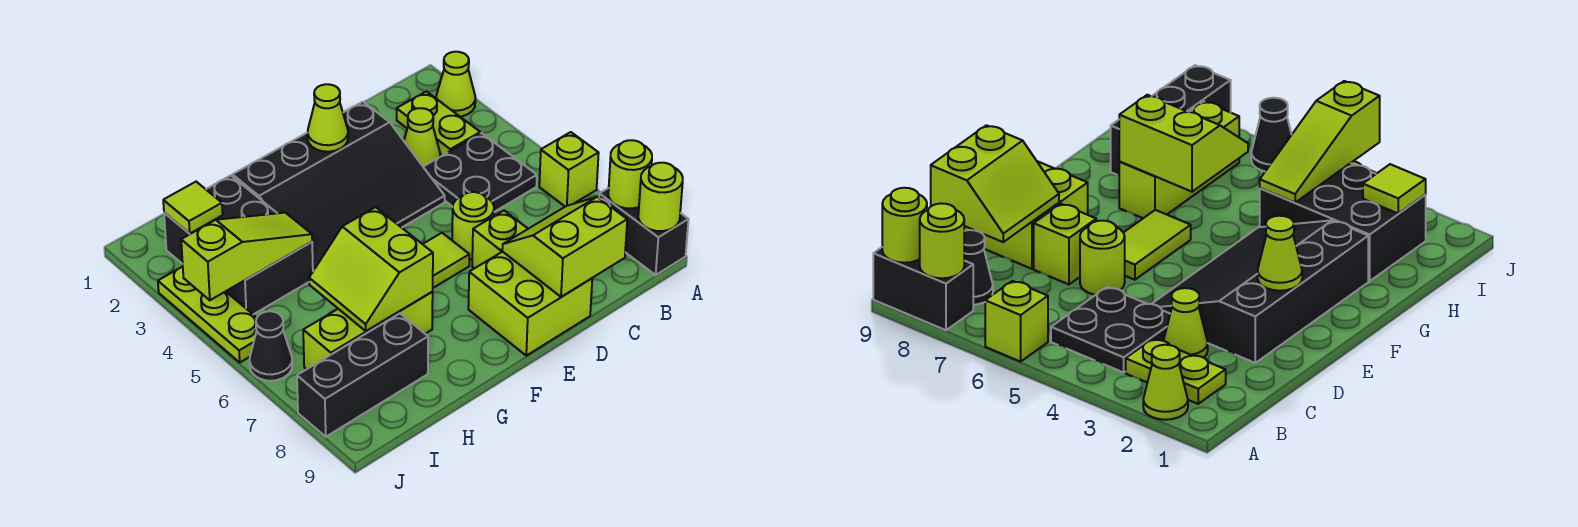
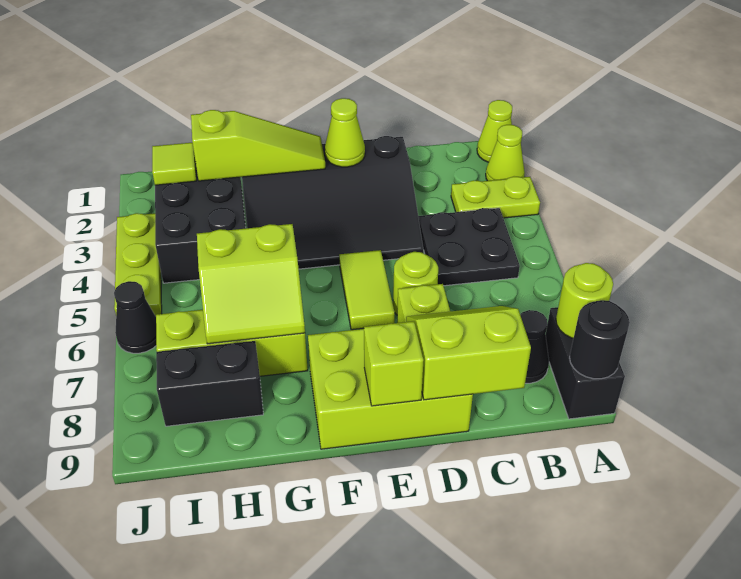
lime 1x1 brick [539,132,599,207] -> lime 1x1 brick moved to [364,321,424,406]
lime 1x1 round brick [638,163,683,231] -> black 1x1 round brick [570,300,630,379]
lime 1x2 plate [397,91,480,156] -> lime 1x2 plate turned to [451,177,540,218]
lime 1x1 cone [404,108,440,167] -> lime 1x1 cone moved to [477,100,512,162]
lime 2x2 brick [468,252,592,356] -> lime 2x3 brick [308,329,473,449]
lime 1x2 tile [423,233,469,288] -> lime 1x2 tile turned to [339,250,395,330]
lime 2x2 slope [309,207,433,331] -> lime 2x2 slope turned to [197,224,305,344]
lime 1x3 slope [181,213,312,300] -> lime 1x3 slope moved to [191,110,325,181]
black 1x3 brick [297,314,428,437] -> black 1x2 brick [156,341,263,426]

